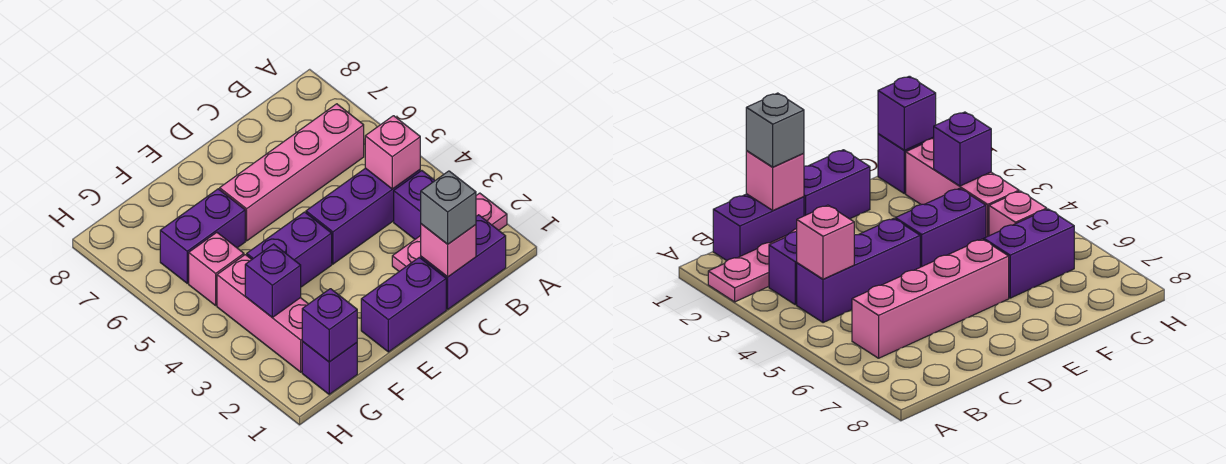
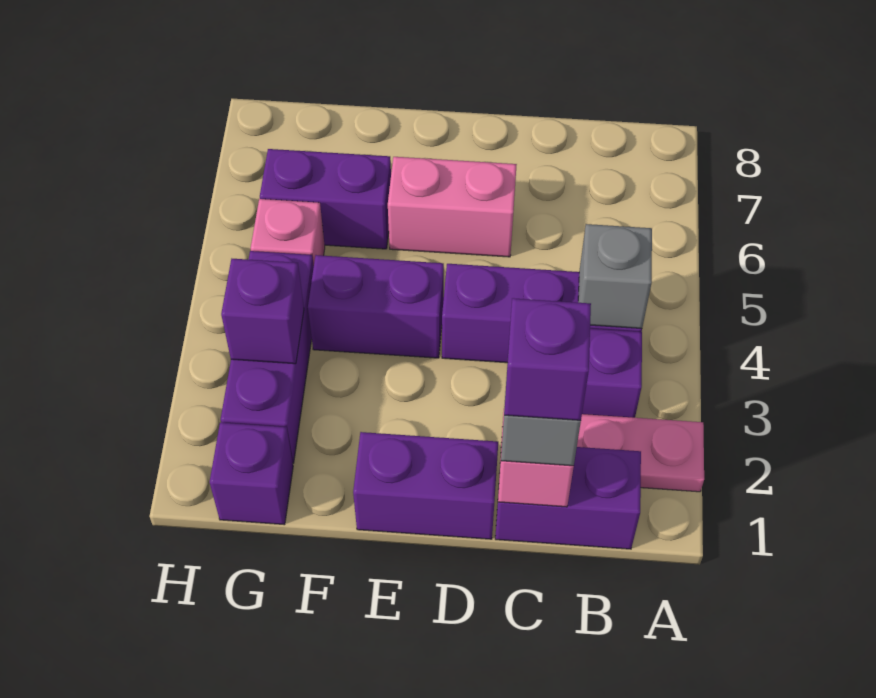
pink 1x1 brick [365,116,420,189] -> grey 1x1 brick [578,224,652,329]
pink 1x4 brick [220,104,364,241] -> pink 1x2 brick [388,157,517,257]
purple 1x1 brick [302,289,357,362] -> purple 1x1 brick moved to [504,298,591,420]
pink 1x3 brick [217,255,308,372] -> purple 1x3 brick [221,251,314,463]

